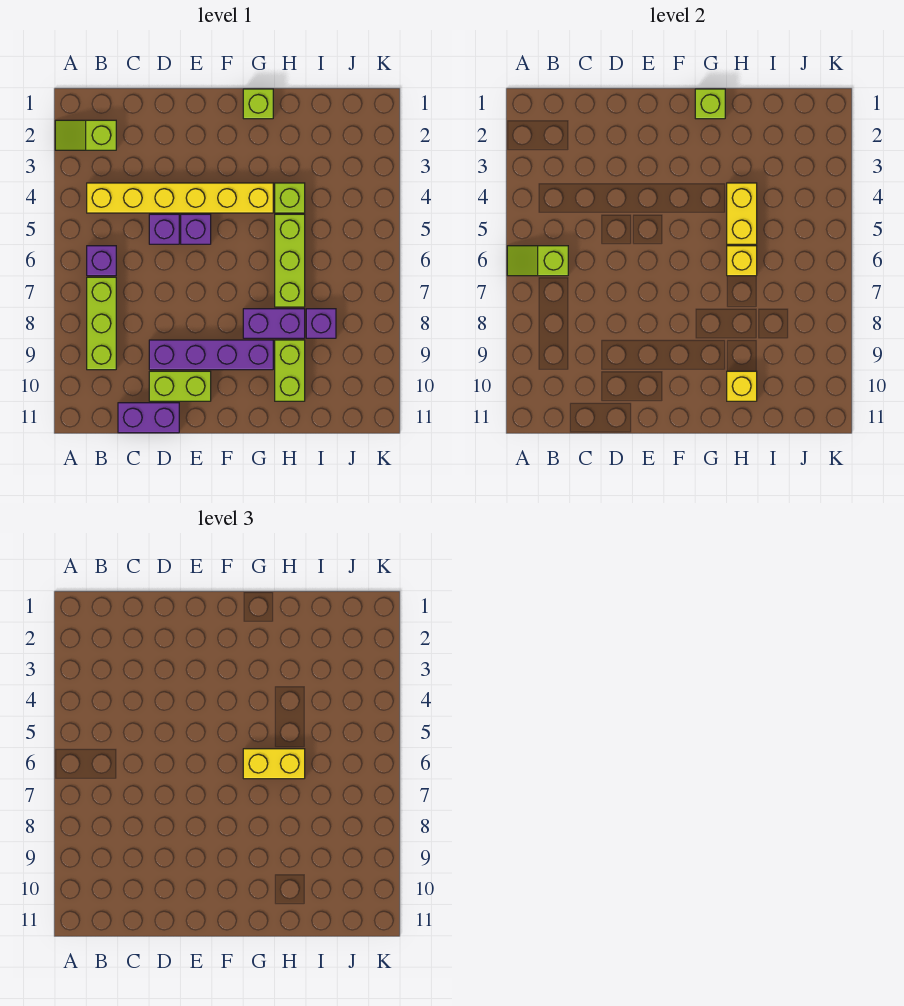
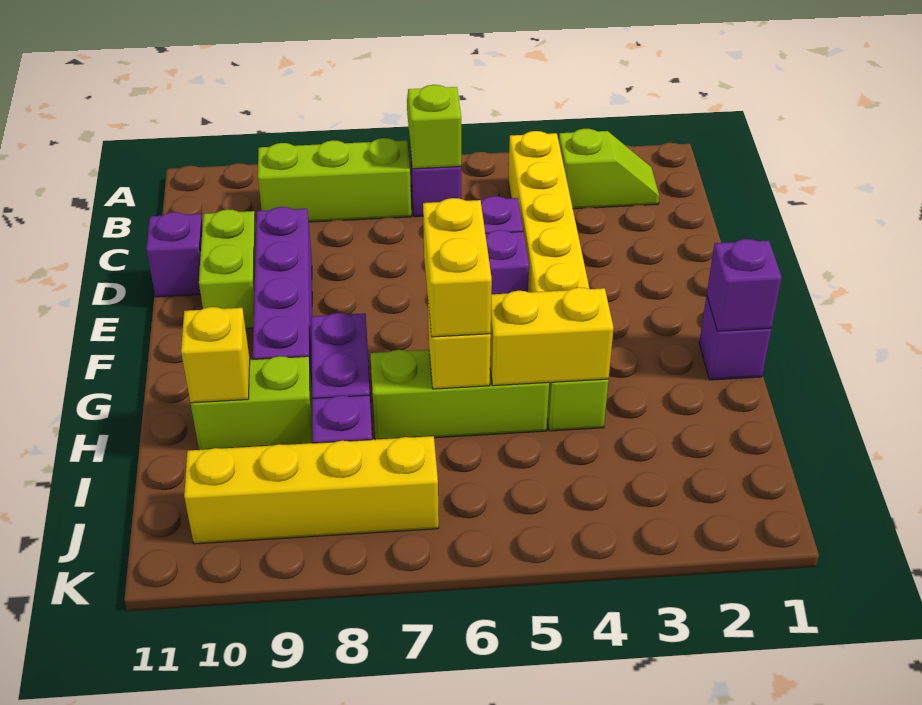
lime 1x2 slope [55,120,116,150] -> lime 1x2 slope turned to [559,129,659,209]
purple 1x2 brick [118,403,179,433] -> purple 1x1 brick [146,212,203,297]
lime 1x1 brick [243,89,273,119] -> purple 1x1 brick [699,296,771,380]
lime 1x1 brick [695,89,725,119] -> purple 1x1 brick [707,239,782,331]
none -> yellow 1x4 brick [184,436,439,544]

